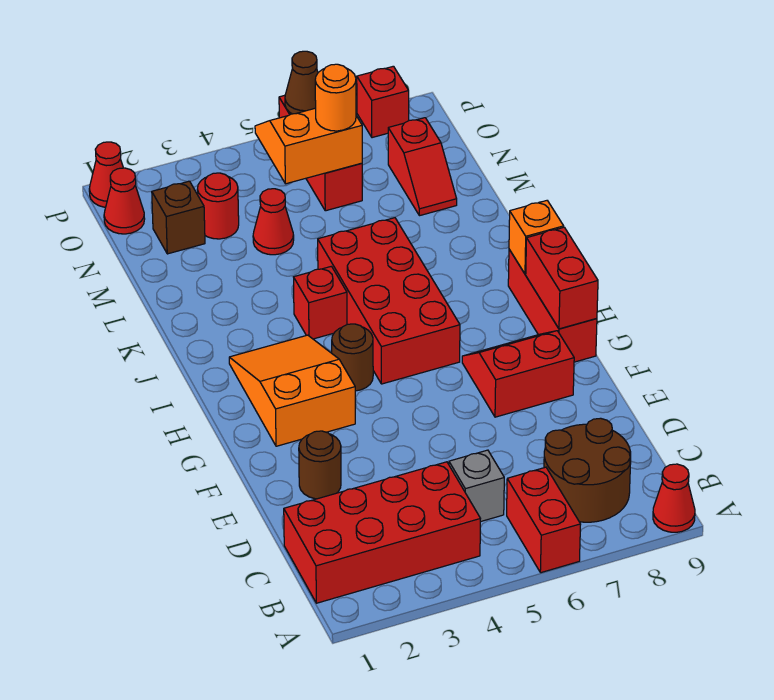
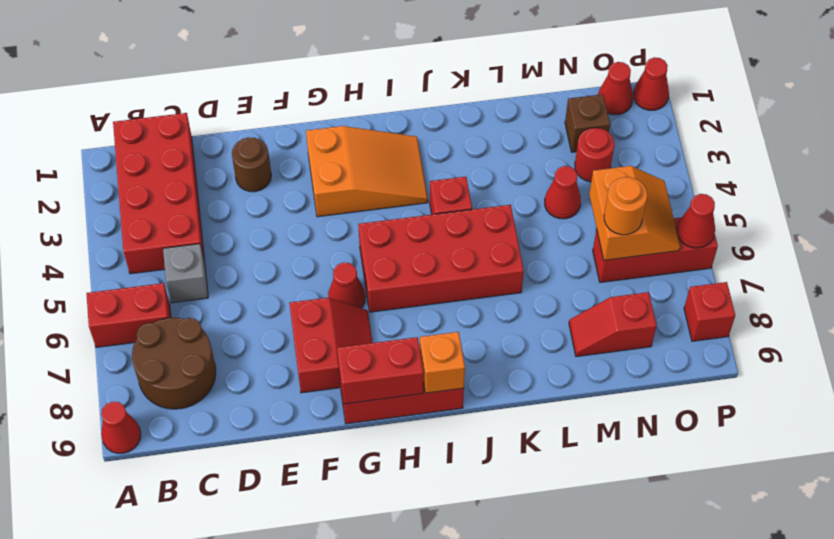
none -> red 1x1 cone [328,262,365,308]
brown 1x1 round brick [332,324,373,391] -> none
brown 1x1 cone [285,51,318,114] -> red 1x1 cone [677,194,715,248]

